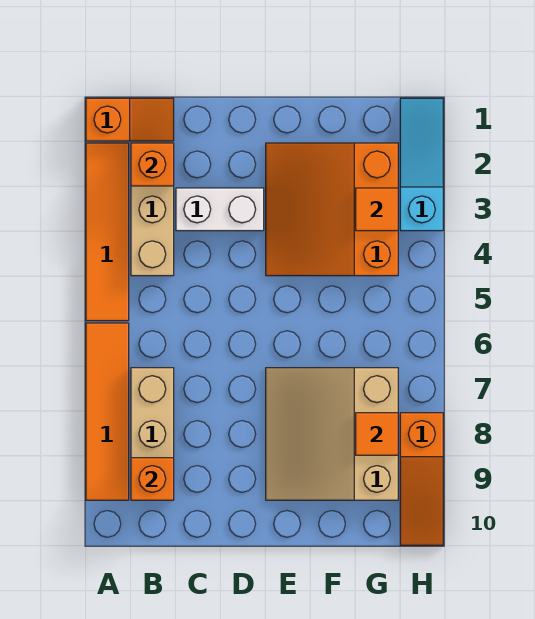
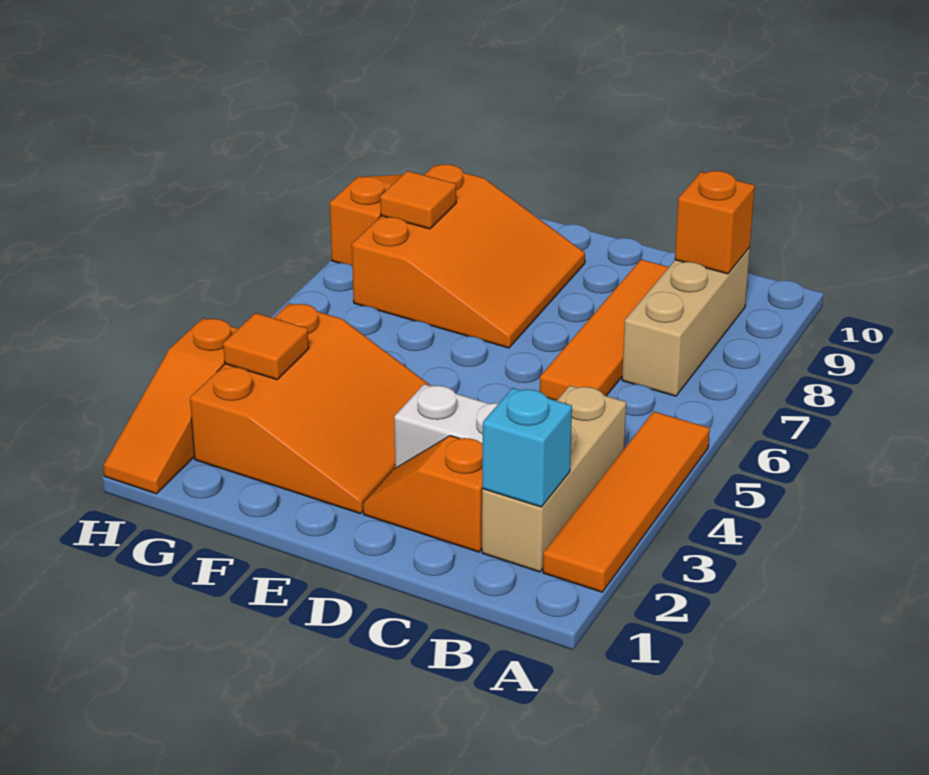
orange 1x2 slope [86,98,174,141] -> orange 1x2 slope moved to [363,436,482,552]
orange 1x4 tile [86,323,129,500] -> orange 1x4 tile moved to [540,260,669,400]
orange 1x1 brick [131,143,174,186] -> cyan 1x1 brick [482,388,572,507]
tan 3x3 slope [266,368,398,500] -> orange 3x3 slope [352,164,585,348]
cyan 1x3 slope [400,98,443,231] -> orange 1x3 slope [103,318,238,494]

